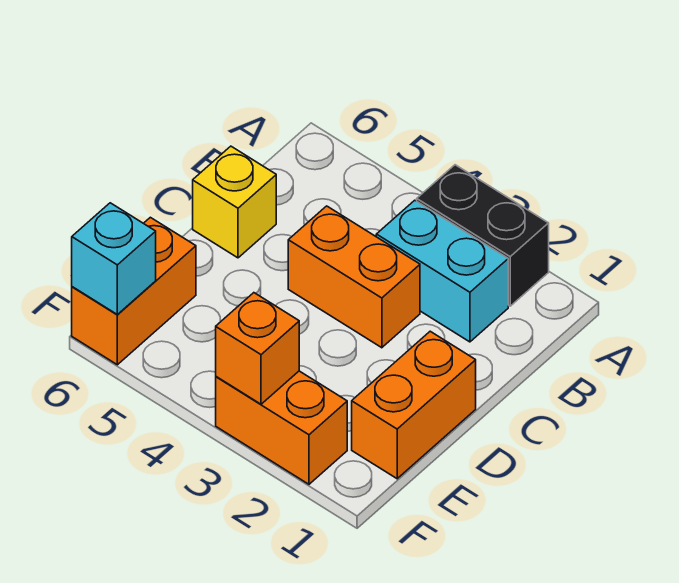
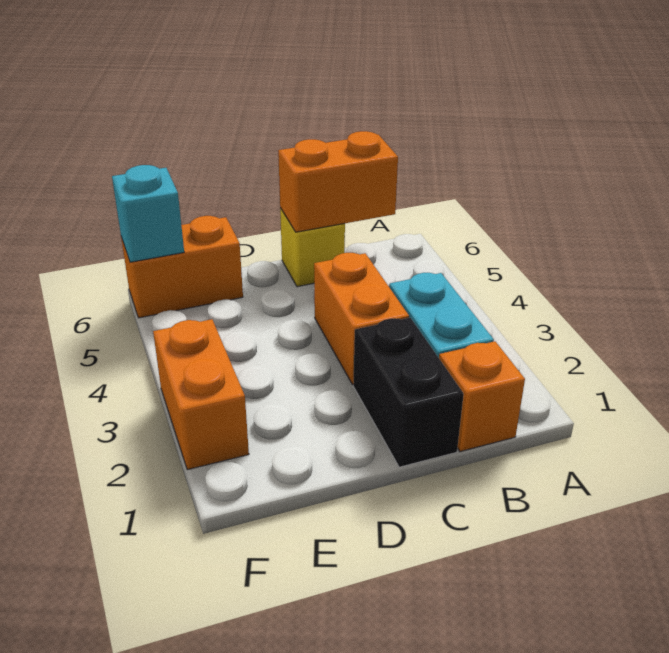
black 1x2 brick [417,165,549,306] -> black 1x2 brick moved to [353,318,464,467]
orange 1x2 brick [352,331,476,479] -> orange 1x2 brick moved to [278,131,398,232]
orange 1x1 brick [216,293,299,404] -> orange 1x1 brick moved to [439,341,525,451]

